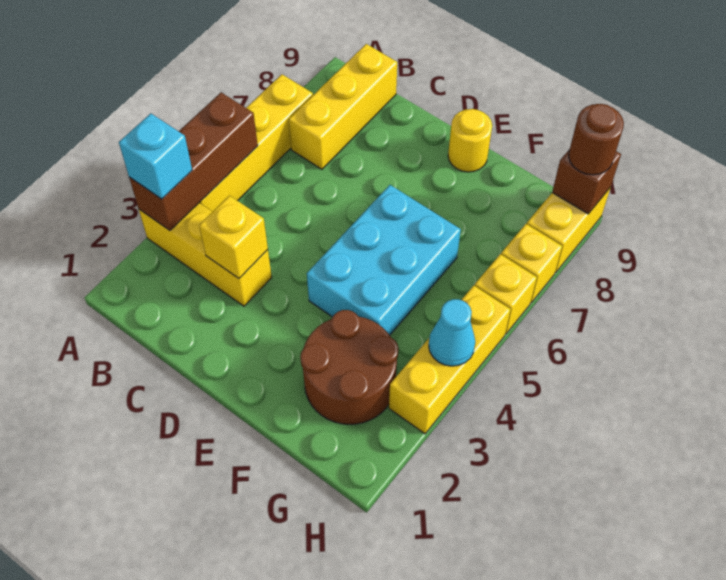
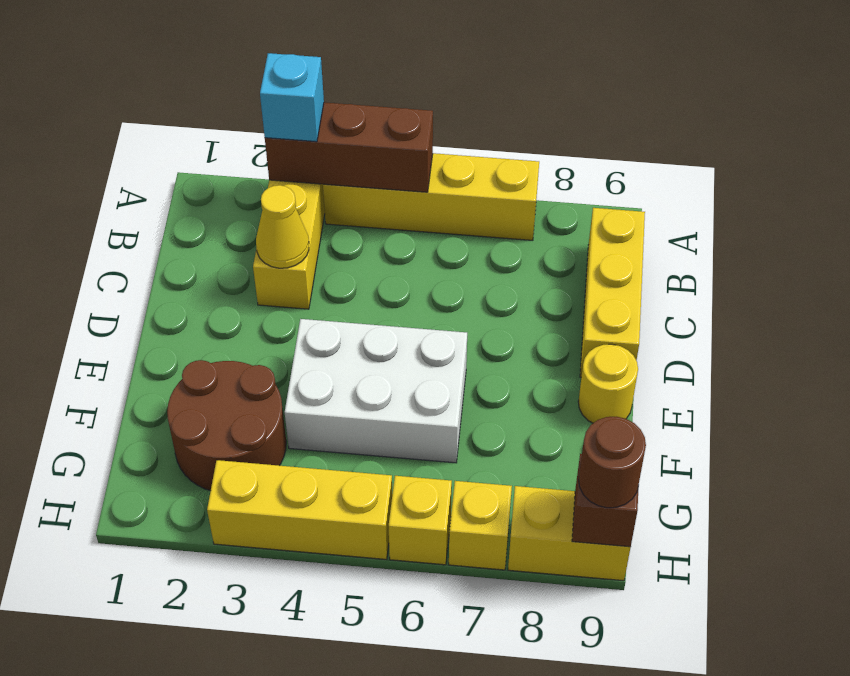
yellow 1x3 brick [289,44,397,169] -> yellow 1x3 brick turned to [580,208,645,377]
yellow 1x1 brick [199,196,268,278] -> yellow 1x1 cone [256,185,309,268]
cyan 2x3 brick [307,185,461,335] -> white 2x3 brick [285,319,467,463]
cyan 1x1 cone [429,299,475,366] -> none

